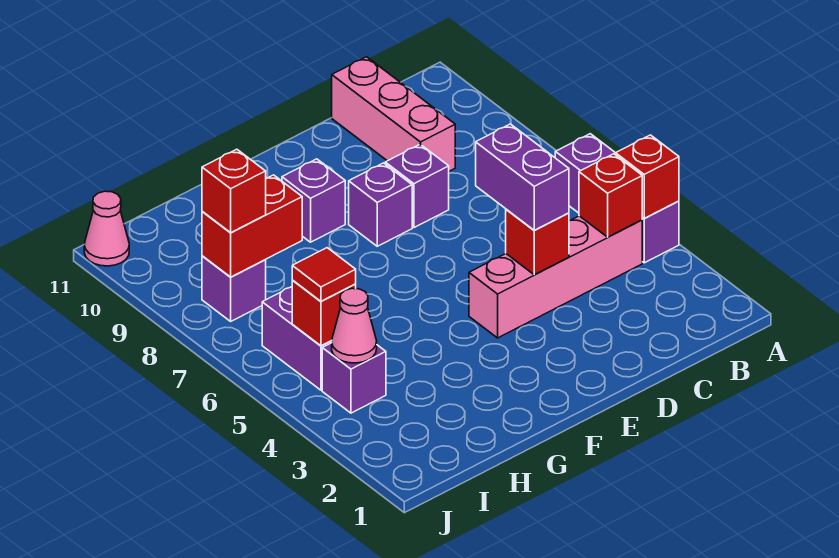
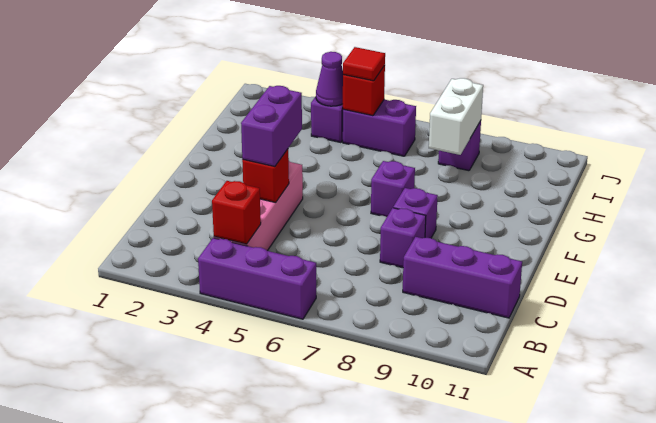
red 1x1 brick [616,135,679,218] -> none
pink 1x3 brick [332,57,455,171] -> purple 1x3 brick [403,237,522,318]
purple 1x2 brick [476,124,569,230] -> purple 1x2 brick turned to [241,86,302,167]
purple 1x1 brick [282,159,345,242] -> purple 1x1 brick moved to [371,161,415,217]
red 1x2 brick [202,175,302,277] -> white 1x2 brick [429,78,483,155]
pink 1x1 cone [332,288,377,363] -> purple 1x1 cone [316,52,343,106]
red 1x1 brick [202,149,266,232] -> none
pink 1x1 cone [84,191,129,266] -> none

